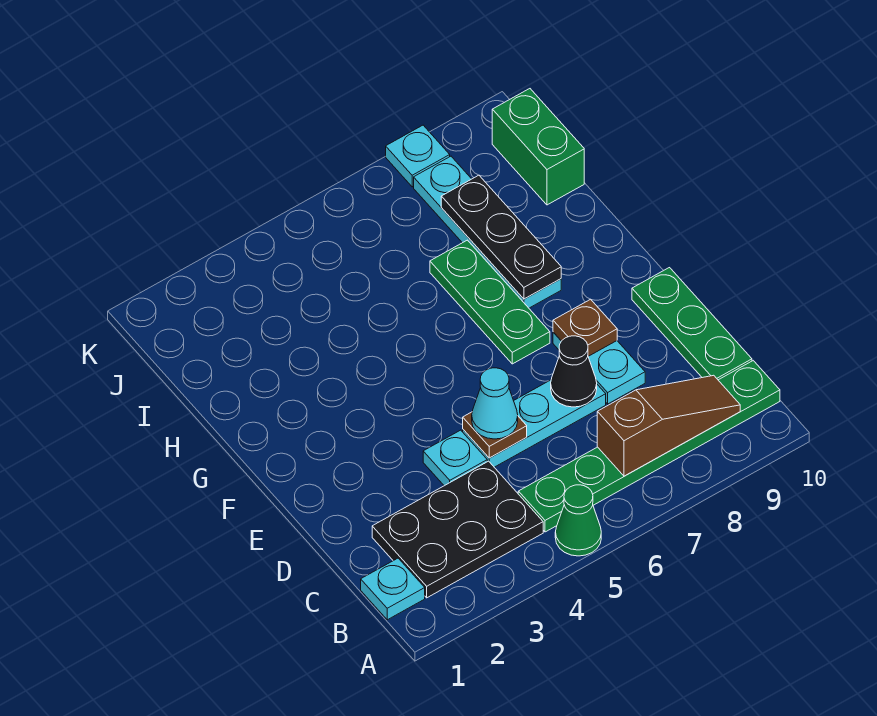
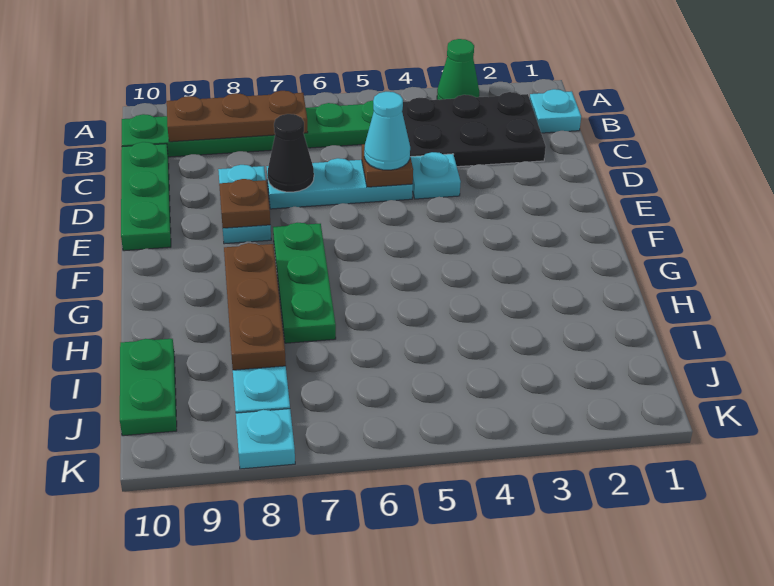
green 1x1 cone [555,485,601,556] -> green 1x1 cone moved to [437,39,479,100]
brown 1x3 slope [597,375,740,476] -> brown 1x3 plate [167,91,308,142]
black 1x3 plate [441,175,561,299] -> brown 1x3 plate [224,243,286,370]
green 1x2 brick [492,89,584,205] -> green 1x2 plate [120,339,177,436]

